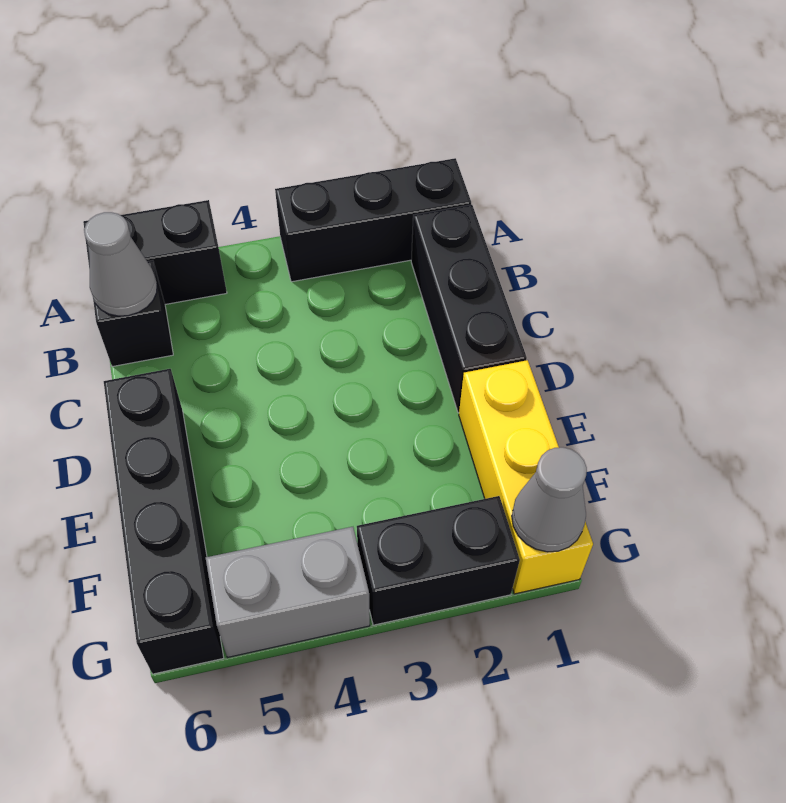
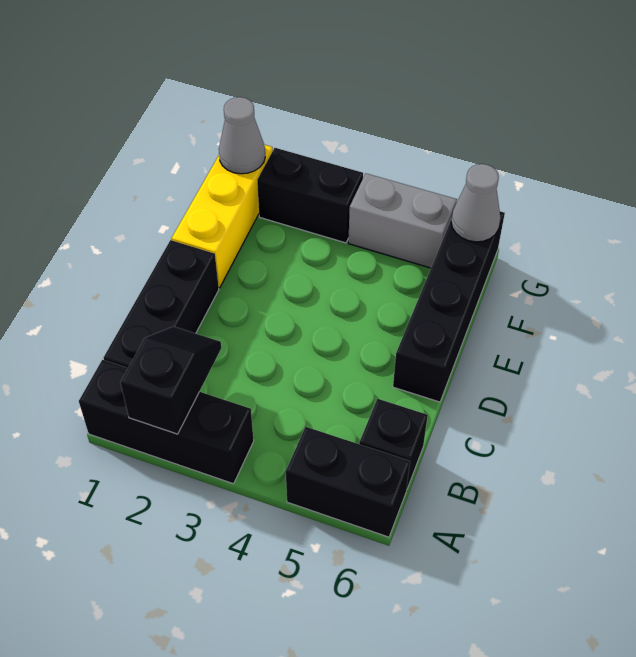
none -> black 1x2 slope [120,326,221,434]
grey 1x1 cone [84,212,157,316] -> grey 1x1 cone moved to [451,164,500,242]

